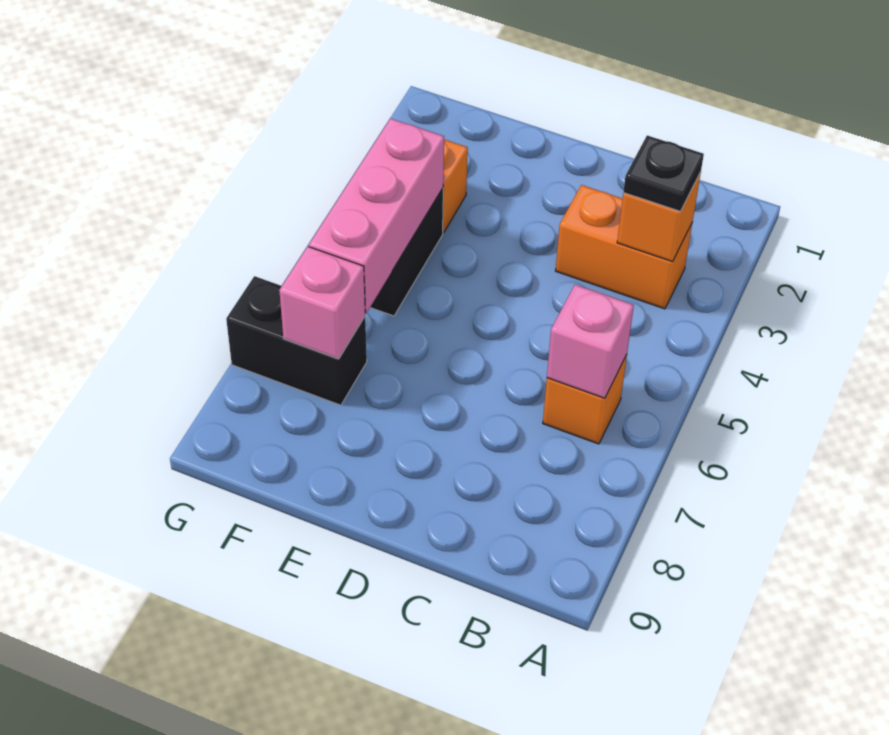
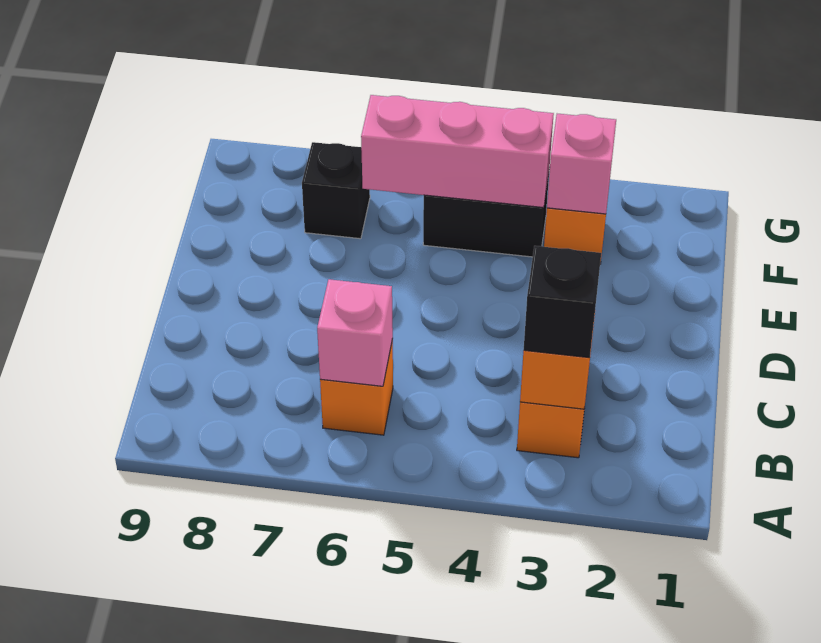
black 1x1 plate [623,135,704,211] -> black 1x1 brick [524,246,601,358]
black 1x2 brick [226,276,367,405] -> black 1x1 brick [302,142,370,239]
pink 1x1 brick [279,247,365,359] -> pink 1x1 brick moved to [547,114,616,214]

